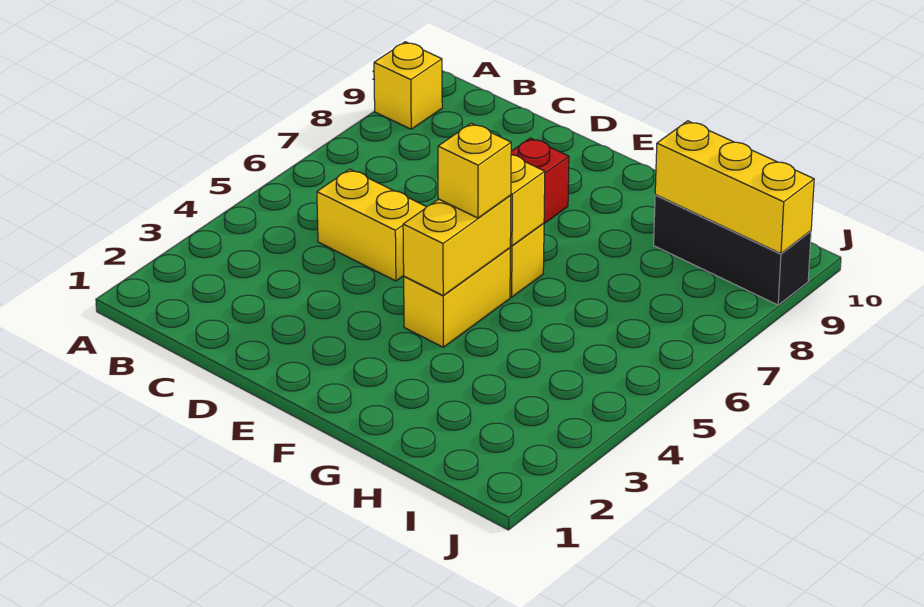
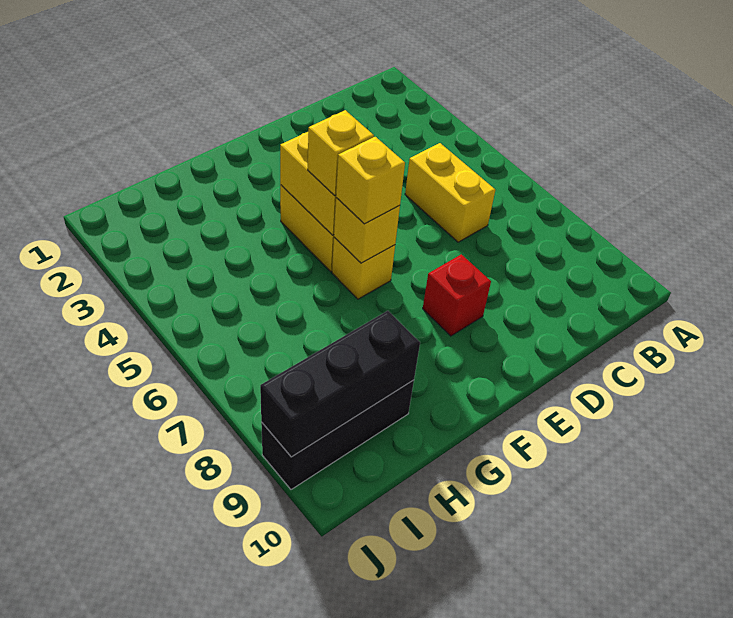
yellow 1x1 brick [374,42,442,129] -> yellow 1x1 brick moved to [336,137,405,224]
yellow 1x2 brick [317,169,426,281] -> yellow 1x2 brick turned to [405,143,495,242]
yellow 1x3 brick [655,121,814,254] -> black 1x3 brick [260,311,420,457]

